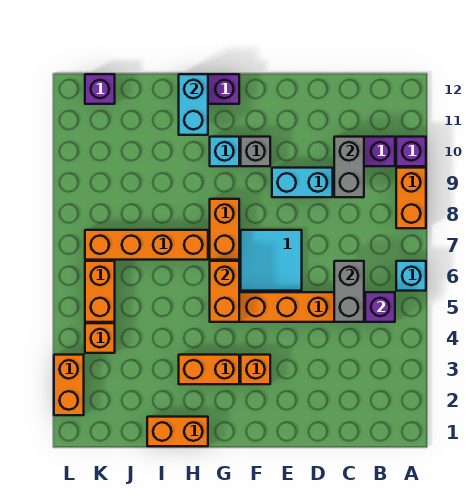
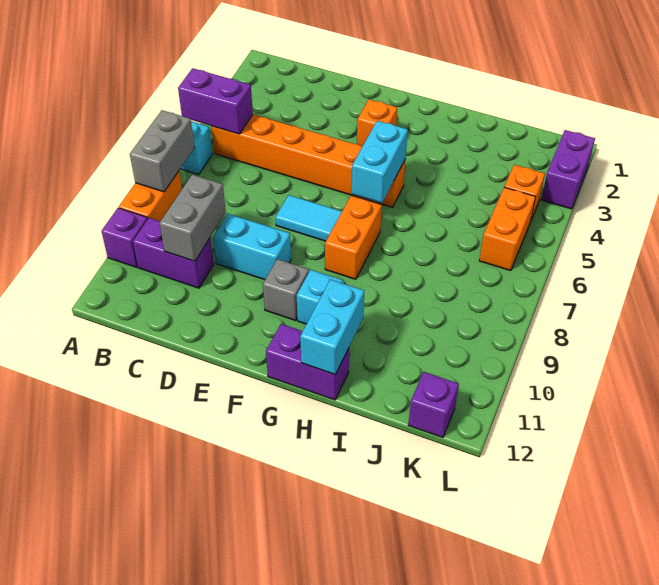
purple 1x1 brick [365,292,395,322] -> purple 1x2 brick [178,68,253,134]
grey 1x2 brick [334,261,364,322] -> grey 1x2 brick moved to [130,110,194,192]
cyan 2x2 tile [241,230,302,291] -> cyan 1x2 tile [275,195,342,241]
orange 1x2 brick [179,355,239,384] -> none
orange 1x2 brick [210,261,239,322] -> cyan 1x2 brick [352,121,408,203]
orange 1x2 brick [147,417,208,446] -> none
orange 1x4 brick [85,230,208,260] -> none
orange 1x2 brick [54,355,84,415] -> purple 1x2 brick [541,130,595,209]

